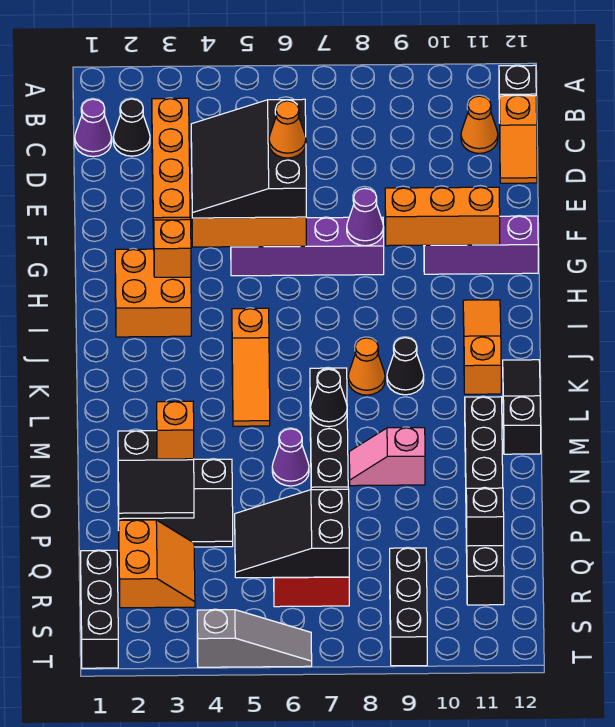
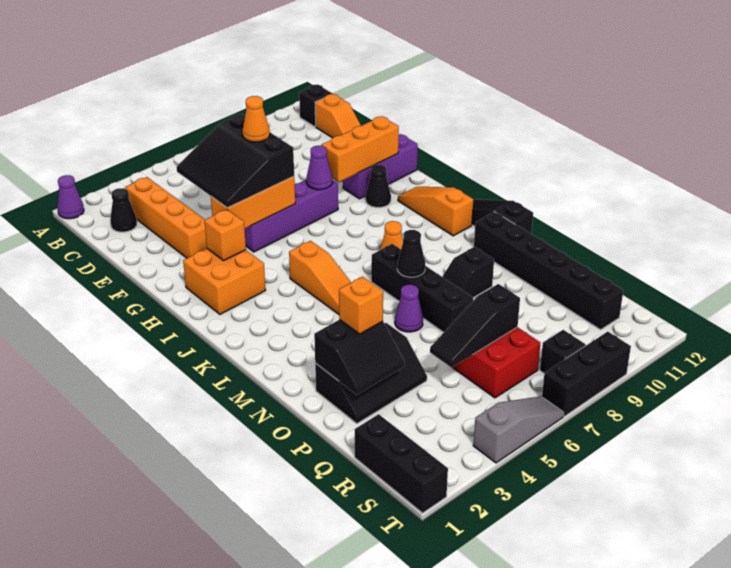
purple 1x1 cone [75,99,112,157] -> purple 1x1 cone moved to [57,175,84,219]
orange 1x1 cone [461,96,498,153] -> none
black 1x1 cone [387,338,424,395] -> black 1x1 cone moved to [366,165,391,208]
pink 1x2 slope [349,428,425,486] -> black 1x2 slope [442,247,494,298]
orange 2x2 slope [119,520,195,608] -> none
black 2x3 slope [235,489,349,578] -> black 1x3 slope [430,284,520,367]
black 1x1 brick [466,488,504,546] -> black 1x1 brick moved to [540,330,586,373]
black 1x3 brick [390,548,427,666] -> black 1x3 brick turned to [542,332,631,416]

